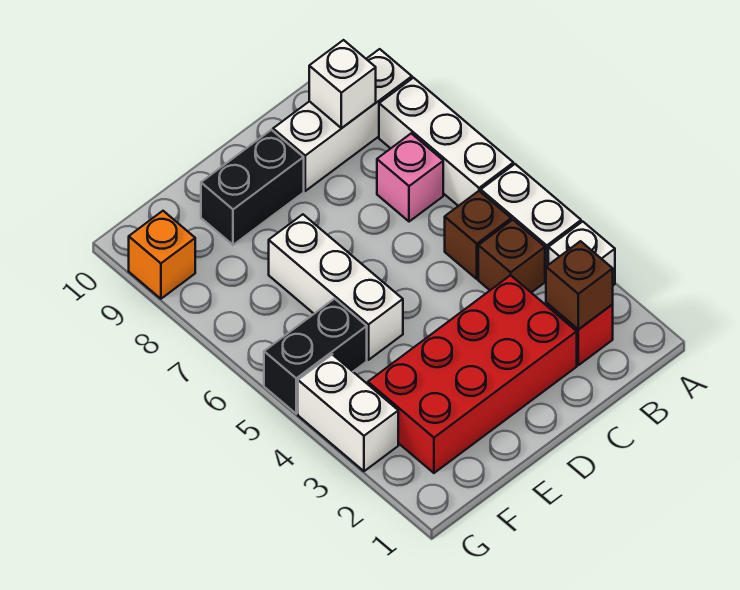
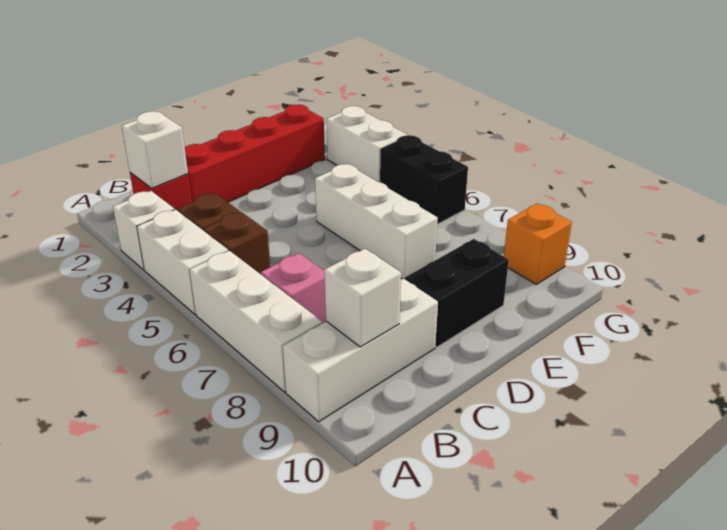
brown 1x1 brick [546,241,613,330] -> white 1x1 brick [122,111,188,188]
red 2x4 brick [368,275,577,473] -> red 1x4 brick [185,104,325,202]
black 1x2 brick [264,299,367,414] -> black 1x2 brick turned to [380,135,468,224]

